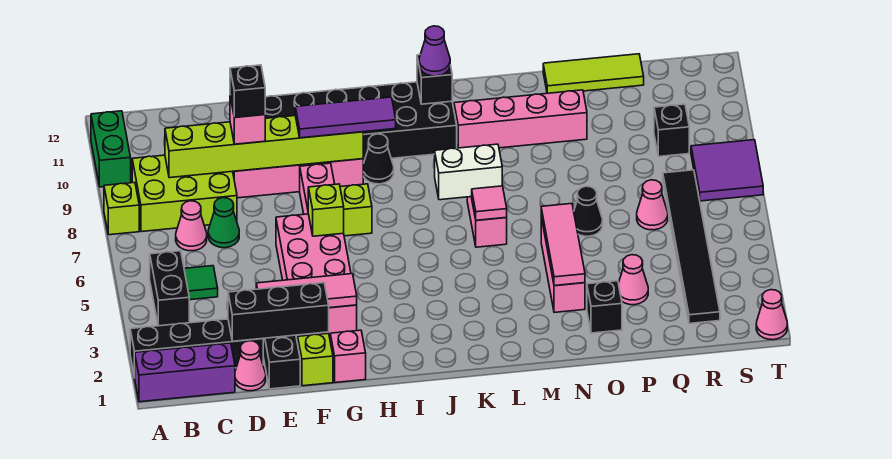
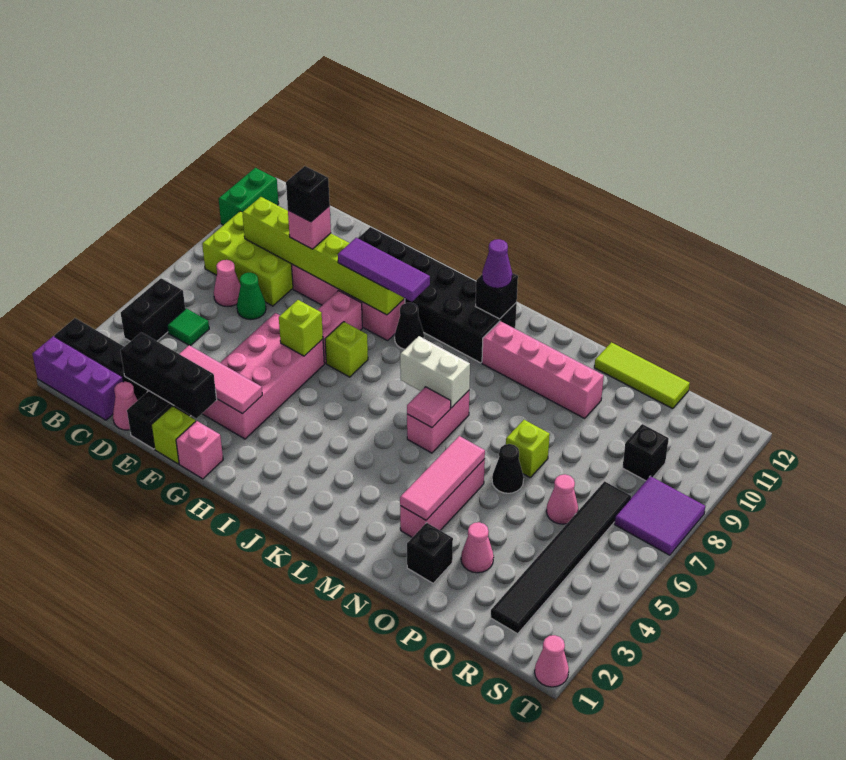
lime 1x1 brick [104,182,139,235] -> lime 1x1 brick moved to [506,420,550,477]

